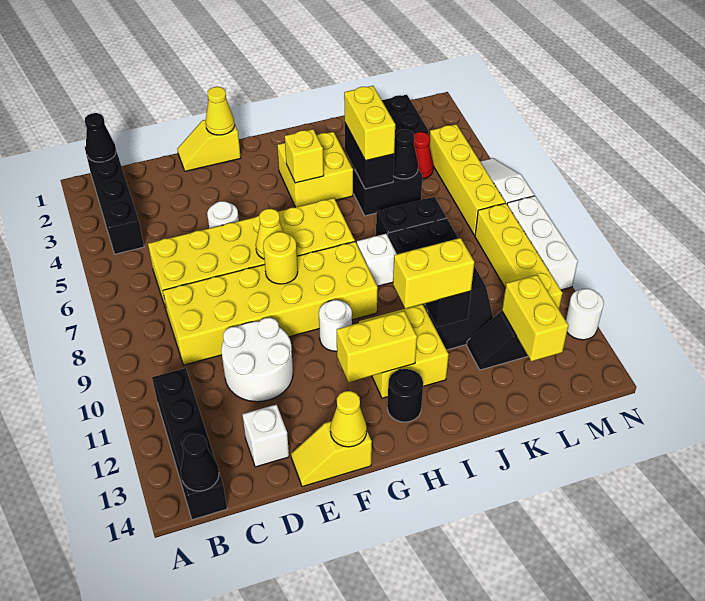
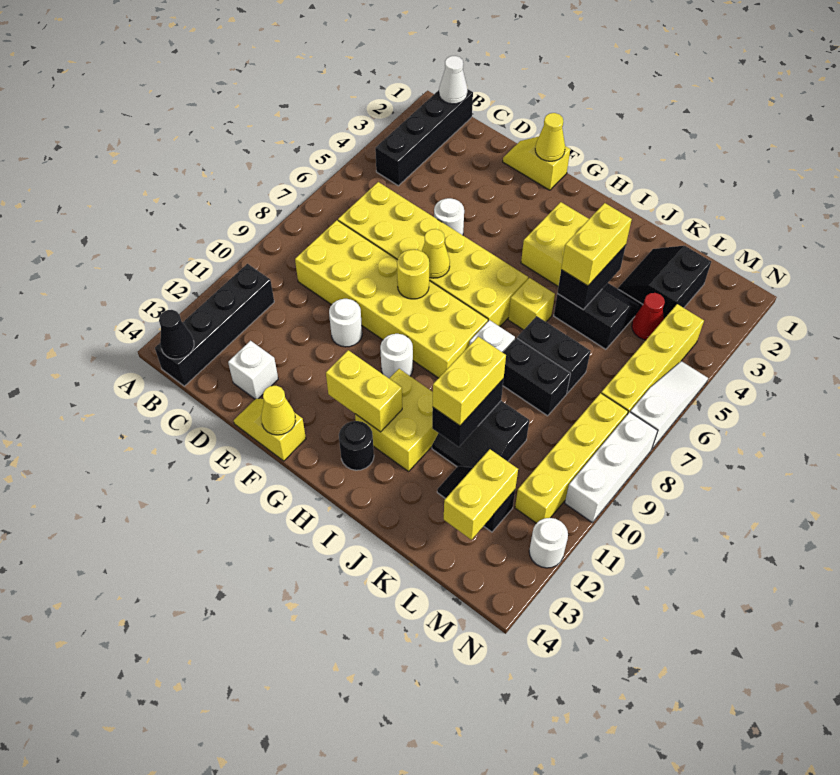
black 1x1 cone [85,113,116,162] -> white 1x1 cone [439,56,468,104]
white 2x2 round brick [221,318,293,402] -> white 1x1 round brick [329,299,362,347]
yellow 1x1 brick [285,129,324,183] -> yellow 1x1 brick moved to [508,278,555,330]
yellow 1x2 brick [393,238,474,309] -> yellow 1x2 brick turned to [433,337,506,426]
black 1x1 cone [393,129,418,179] -> none

